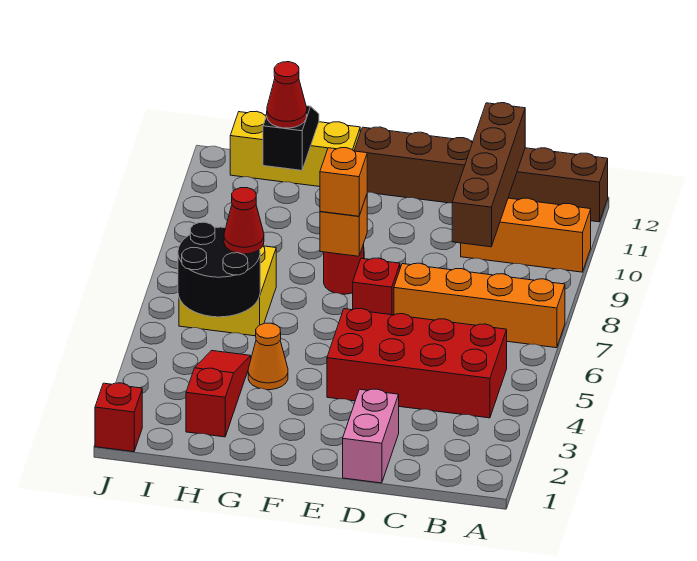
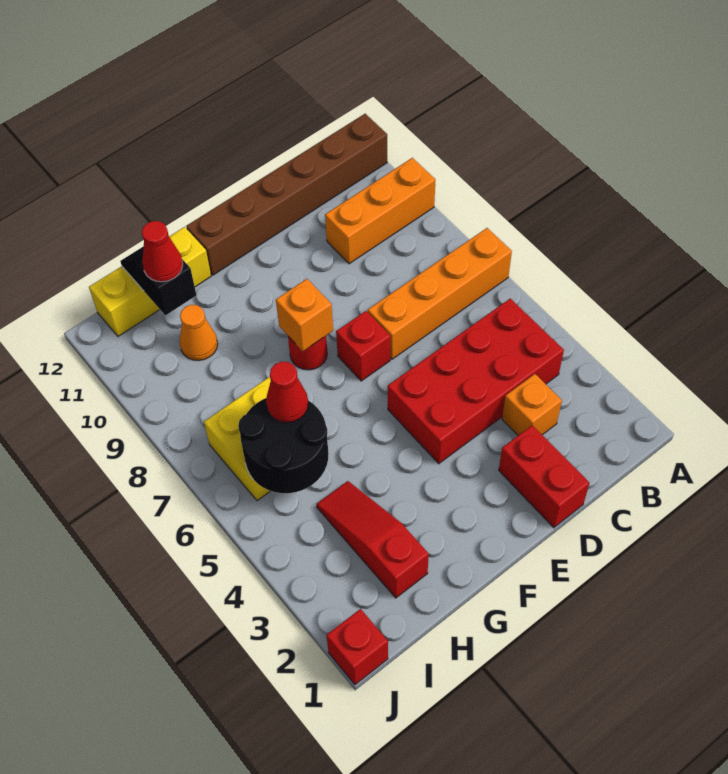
brown 1x4 brick [452,103,525,247] -> none
pink 1x2 brick [343,389,399,483] -> red 1x2 brick [499,425,589,528]
orange 1x1 brick [320,148,367,216] -> orange 1x1 brick moved to [502,374,562,435]
orange 1x1 cone [248,323,288,390] -> orange 1x1 cone moved to [179,305,218,361]

